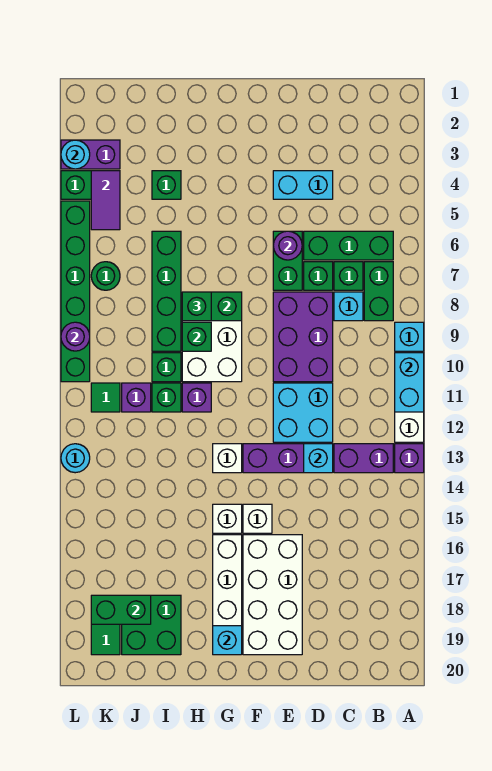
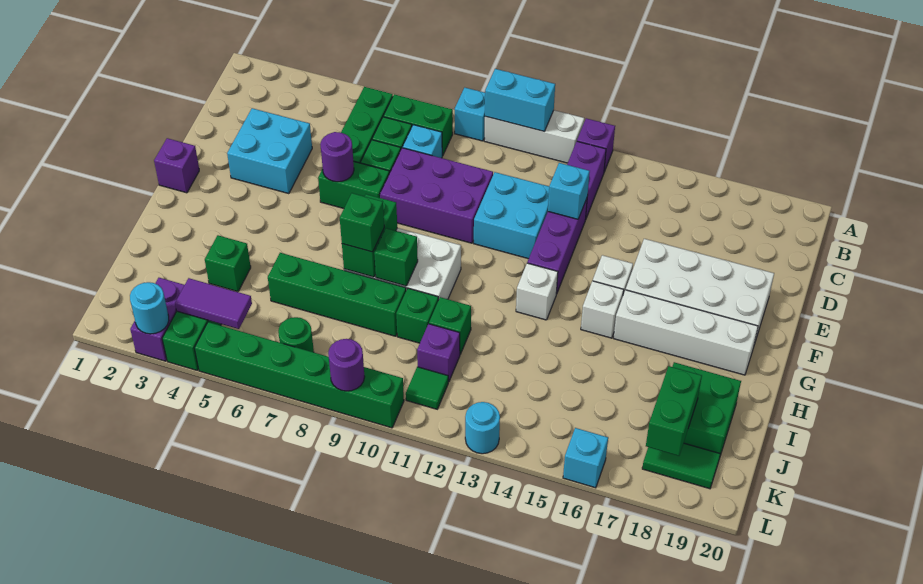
cyan 1x2 brick [273,171,333,199] -> cyan 2x2 brick [227,108,312,194]
cyan 1x1 brick [213,626,242,655] -> cyan 1x1 brick moved to [563,428,608,488]
purple 1x1 brick [182,383,211,412] -> purple 1x1 brick moved to [154,138,199,193]

